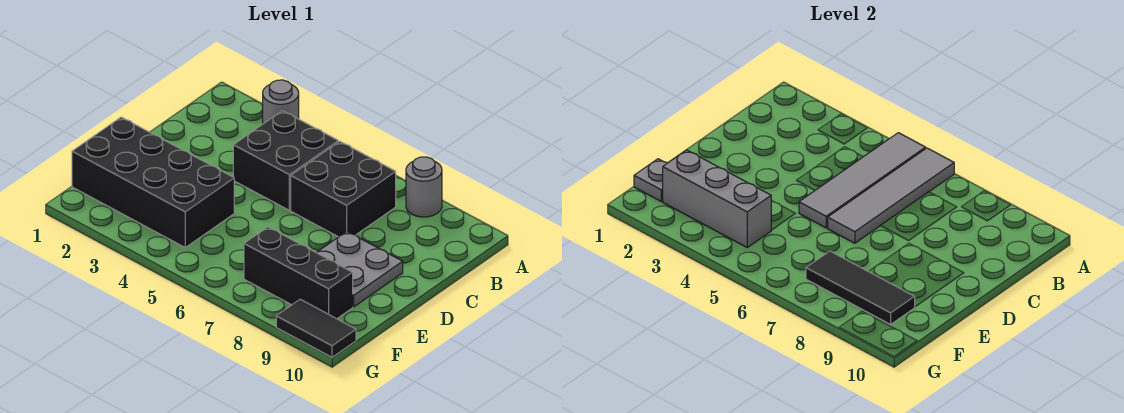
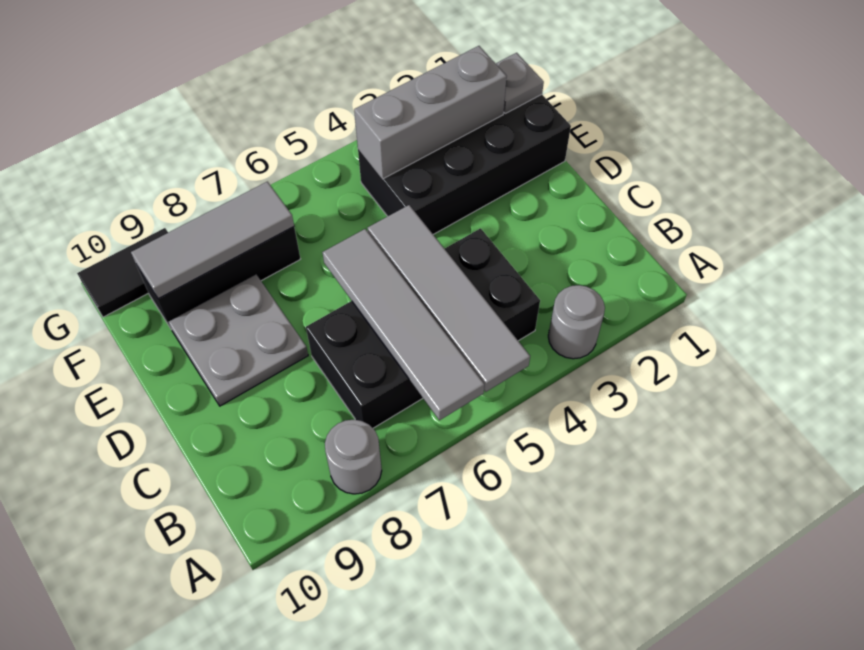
black 1x3 tile [806,251,915,324] -> grey 1x3 tile [131,182,294,299]

